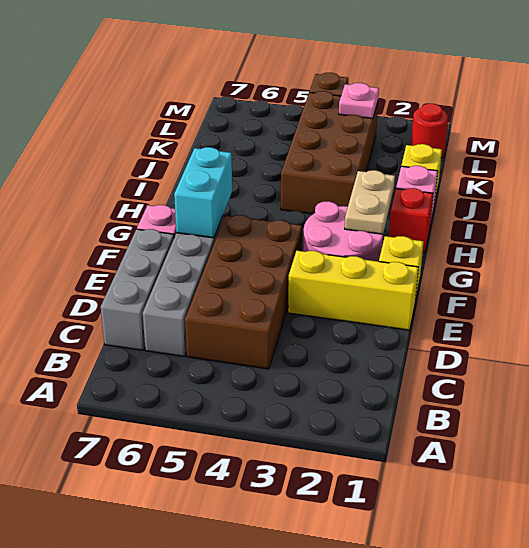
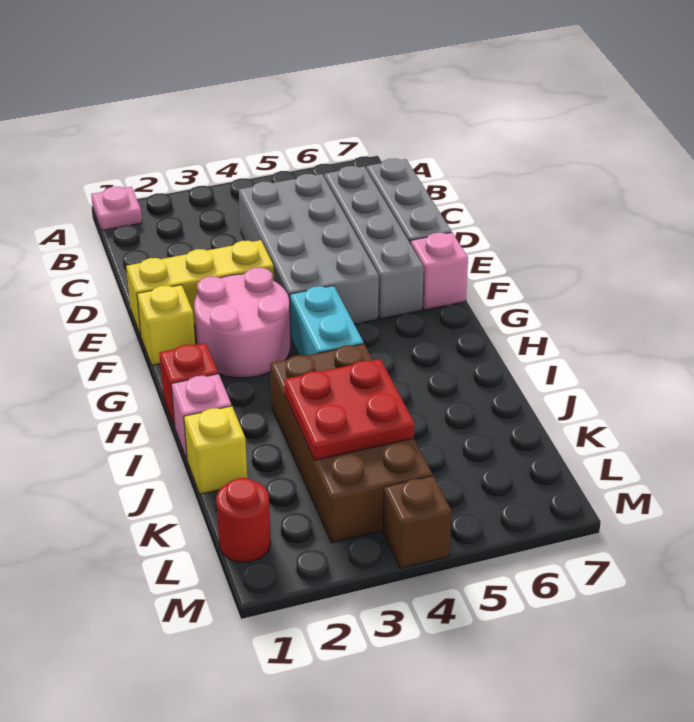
brown 2x4 brick [185,215,302,369] -> grey 2x4 brick [239,174,379,337]
cyan 1x2 brick [174,147,232,238] -> cyan 1x2 brick moved to [290,286,364,356]
tan 1x2 plate [345,170,395,234] -> none
none -> red 2x2 plate [284,359,415,460]
pink 1x1 plate [339,83,379,118] -> pink 1x1 plate moved to [91,187,142,231]

